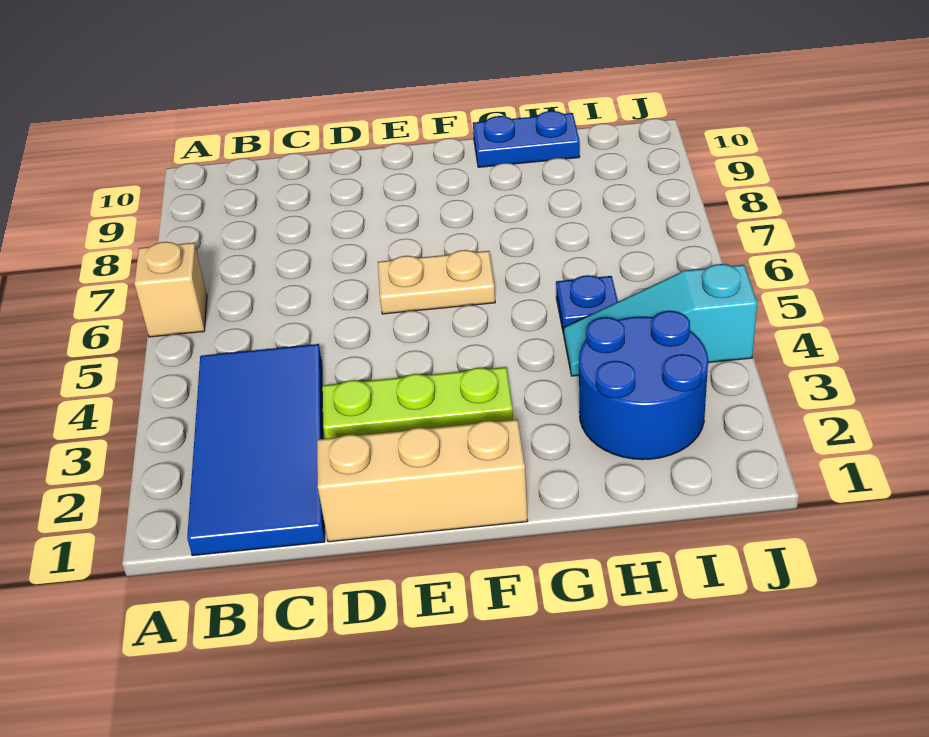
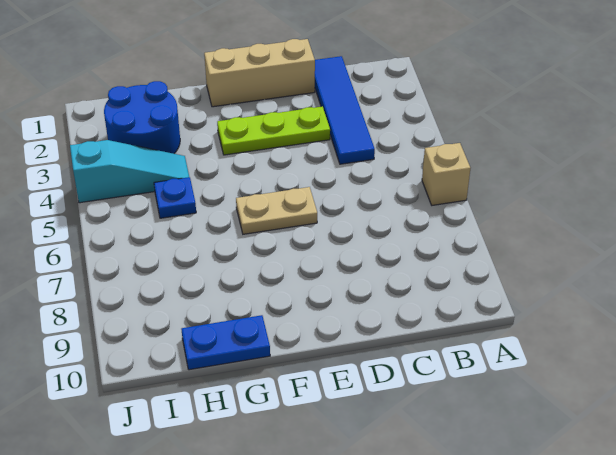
blue 2x4 tile [187,344,325,556] -> blue 1x4 tile [315,56,375,164]

